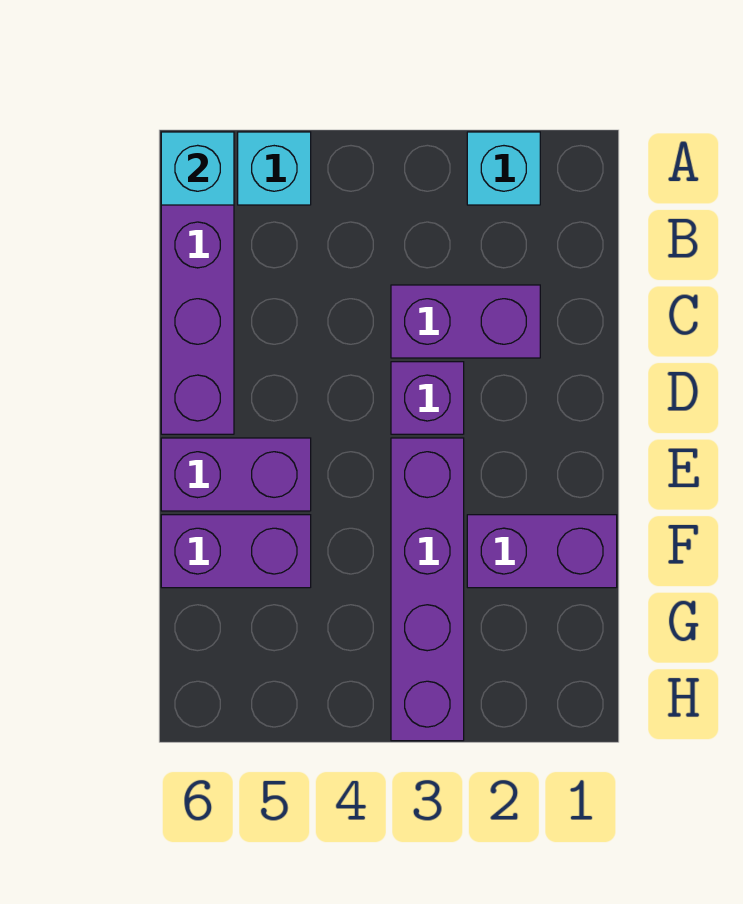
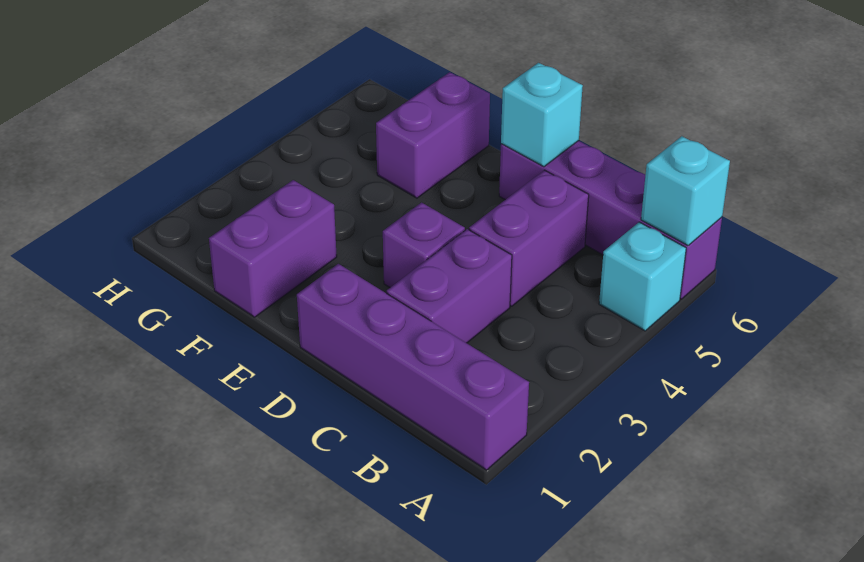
cyan 1x1 brick [467,132,540,205] -> cyan 1x1 brick moved to [501,63,583,167]
purple 1x4 brick [391,438,464,741] -> purple 1x4 brick moved to [297,264,529,470]
purple 1x2 brick [161,438,311,511] -> purple 1x2 brick moved to [469,170,589,306]

